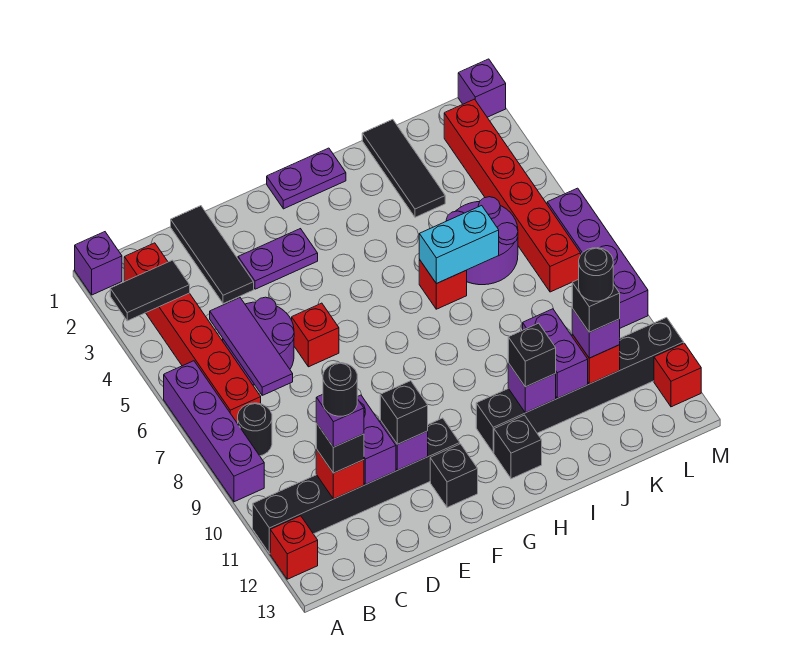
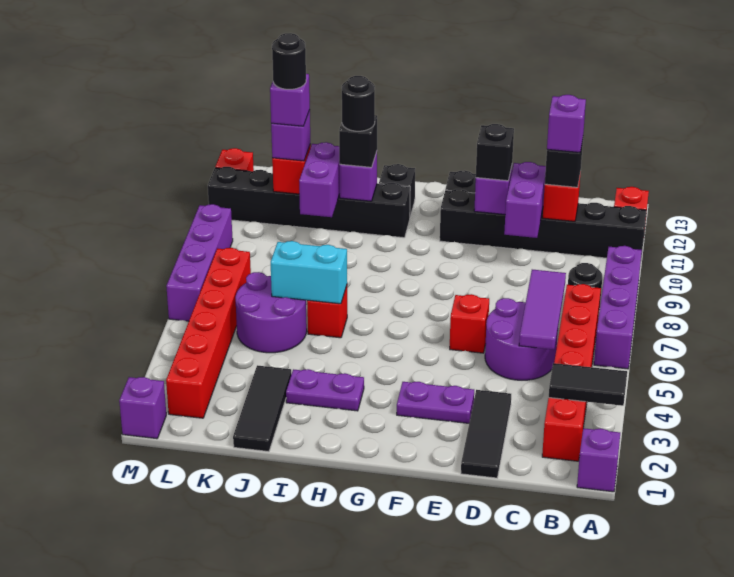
black 1x1 round brick [323,363,357,416] -> black 1x1 round brick moved to [342,76,375,131]
purple 1x2 plate [267,148,346,209] -> purple 1x2 plate moved to [286,369,364,411]
black 1x1 brick [572,279,620,332] -> purple 1x1 brick [270,74,310,126]

